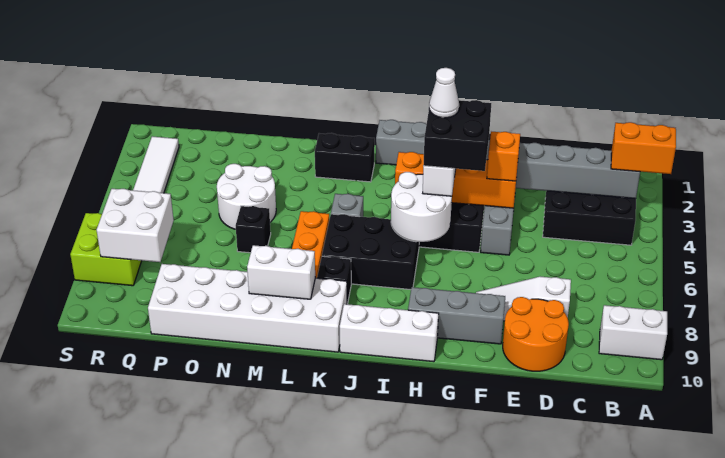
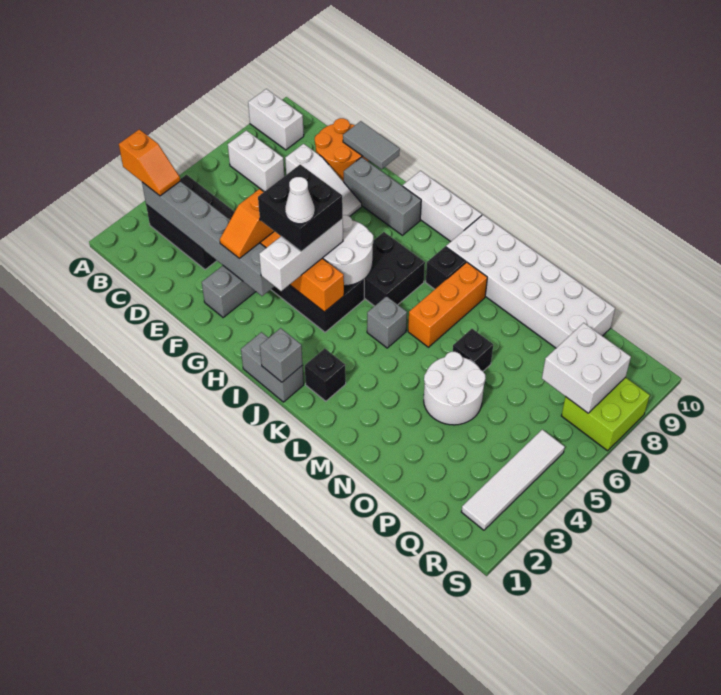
orange 1x2 brick [611,122,676,174] -> orange 1x2 slope [119,129,180,196]
none -> grey 1x2 tile [343,121,400,169]
black 2x3 brick [322,214,419,290] -> black 2x2 brick [364,232,425,306]
none -> grey 1x1 brick [260,328,303,382]
black 1x2 brick [315,133,375,182] -> black 1x1 brick [305,348,346,401]
white 1x2 brick [247,245,315,299] -> white 1x2 brick moved to [228,130,284,192]

